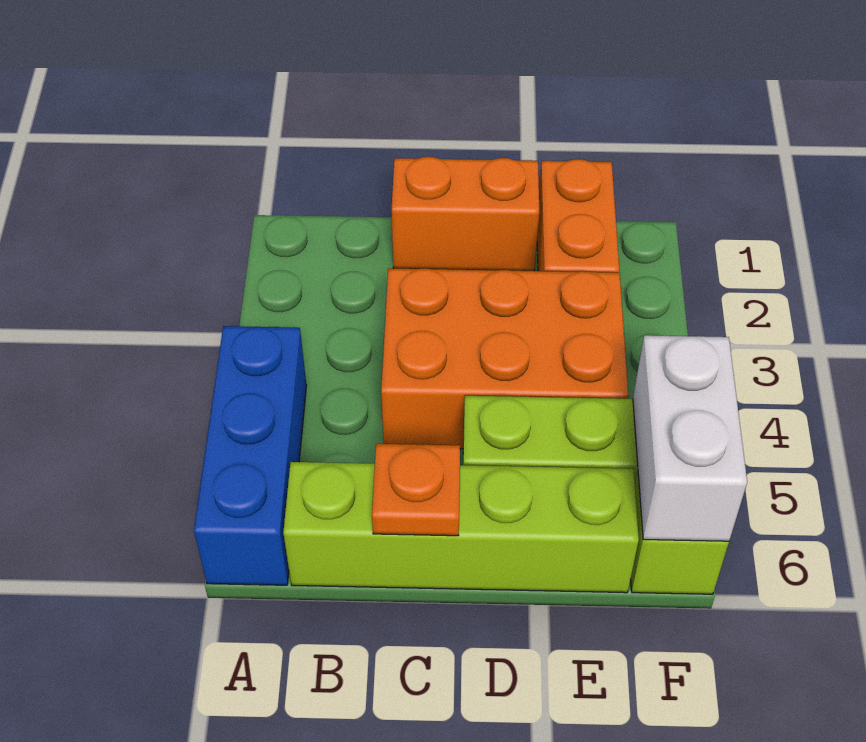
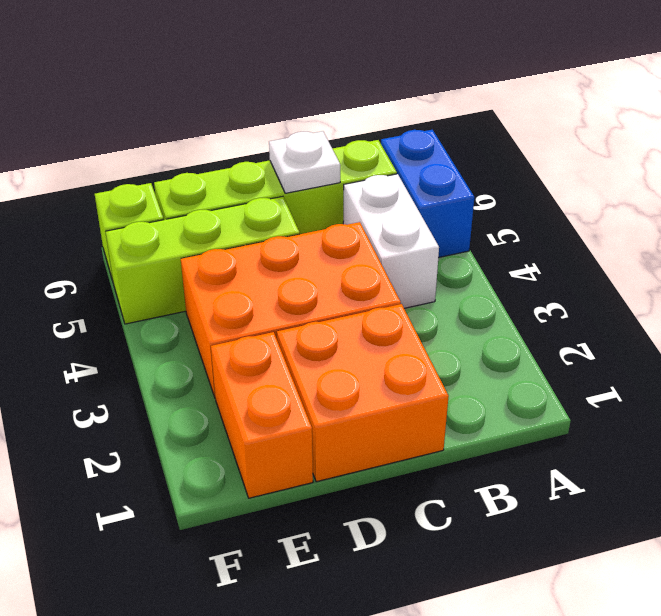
blue 1x3 brick [194,326,306,585] -> blue 1x2 brick [381,130,474,258]
orange 1x2 brick [392,157,539,271] -> orange 2x2 brick [277,304,449,482]
orange 1x1 plate [372,444,460,536] -> white 1x1 plate [269,131,340,193]
white 1x2 brick [633,335,747,541] -> white 1x2 brick moved to [343,174,439,308]

